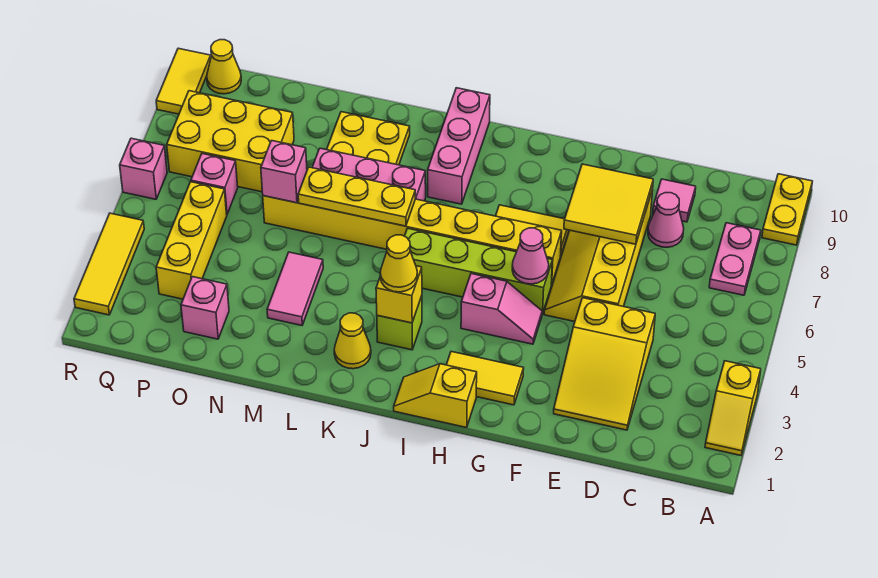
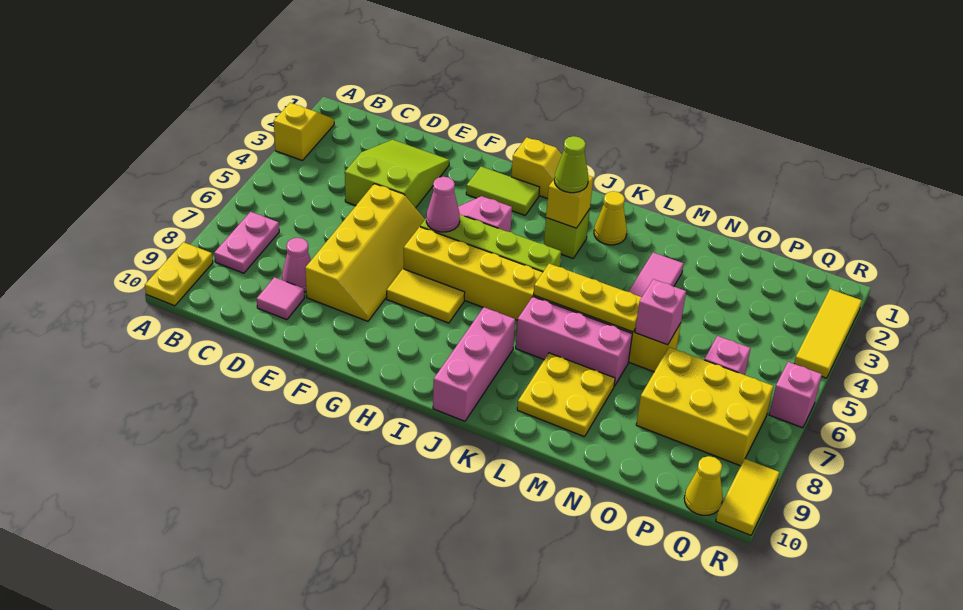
yellow 2x3 slope [554,298,655,430] -> lime 2x3 slope [345,140,449,208]
yellow 2x2 tile [564,164,653,244] -> none
yellow 1x2 tile [446,352,524,405] -> lime 1x2 tile [466,167,540,215]
yellow 1x1 cone [380,235,418,292] -> lime 1x1 cone [554,136,588,193]
pink 1x1 brick [181,277,229,339] -> none
yellow 1x3 brick [156,182,227,299] -> none

